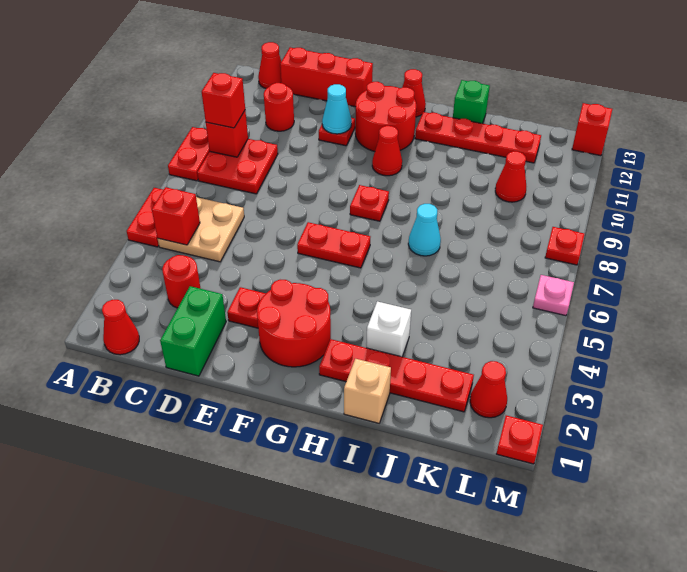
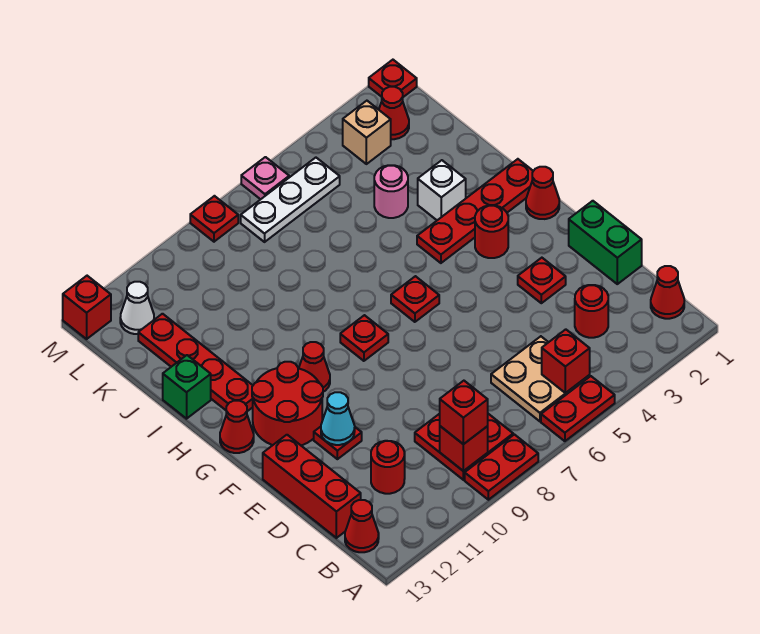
green 1x2 brick [160,286,226,376] -> green 1x2 brick turned to [569,201,642,284]
red 2x2 round brick [257,280,331,367] -> red 1x1 round brick [475,205,508,258]
red 1x2 plate [297,222,370,268] -> red 1x1 plate [391,276,439,322]
red 1x4 plate [319,339,474,412] -> red 1x4 plate turned to [417,159,533,263]
tan 1x1 brick [344,359,391,423] -> tan 1x1 brick moved to [343,101,391,164]
cyan 1x1 cone [408,204,441,256] -> none
none -> pink 1x1 round brick [374,165,408,218]
red 1x1 cone [495,151,526,202] -> red 1x1 cone moved to [526,167,559,219]
none -> white 1x3 plate [241,158,340,242]
none -> white 1x1 cone [120,282,154,334]

